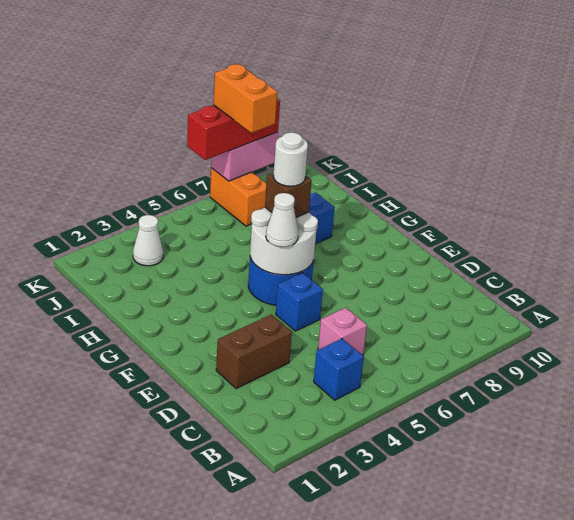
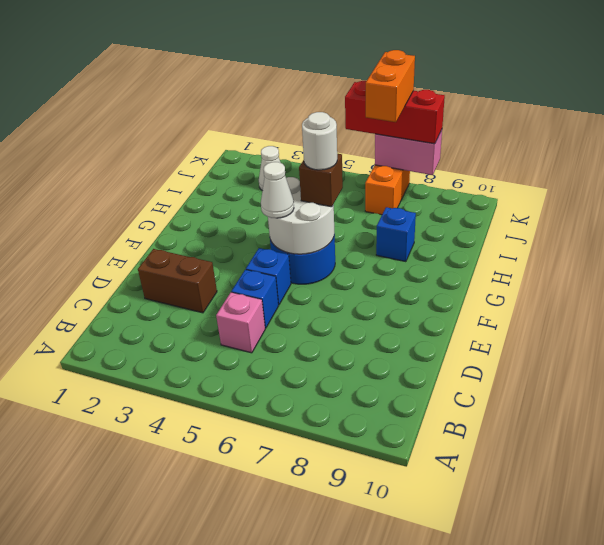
blue 1x1 brick [314,339,364,400] -> blue 1x1 brick moved to [231,270,278,328]

